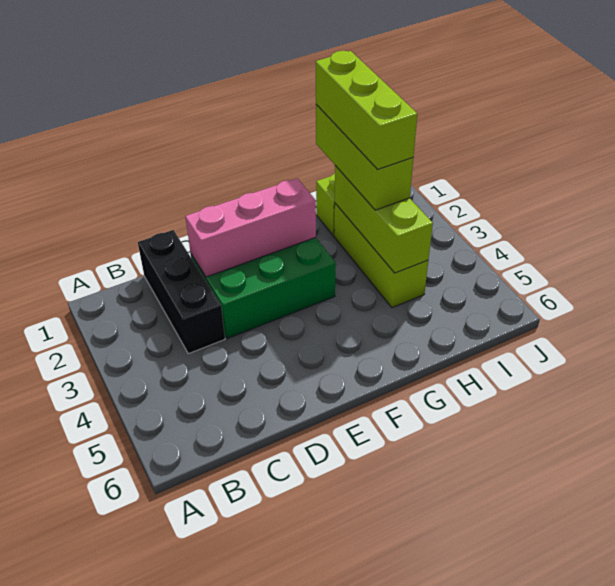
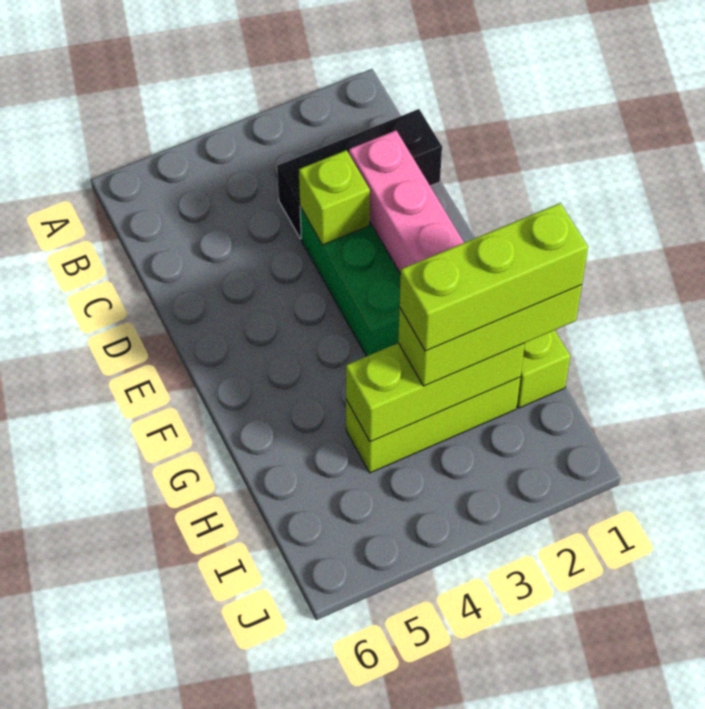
none -> lime 1x1 brick [299,150,370,245]

